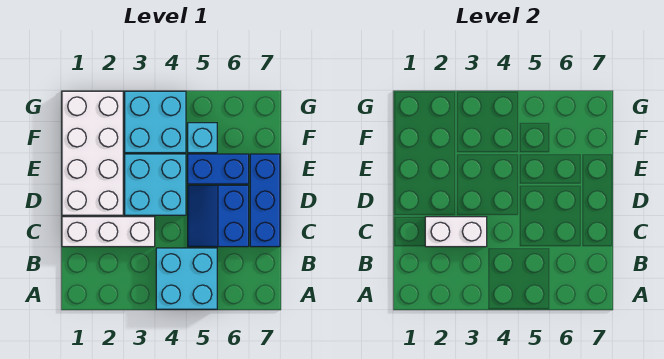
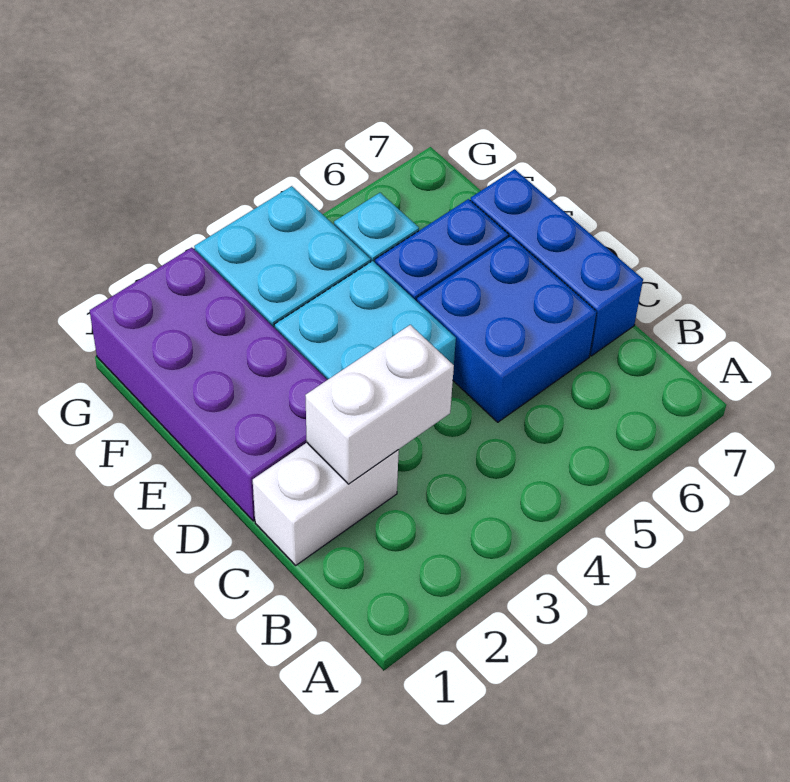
cyan 2x2 brick [156,248,217,309] -> none
white 1x3 brick [62,217,155,247] -> white 1x2 brick [253,443,399,565]
blue 2x2 slope [188,185,249,247] -> blue 2x2 brick [417,236,597,422]
white 2x4 brick [62,91,123,215] -> purple 2x4 brick [90,248,327,521]

